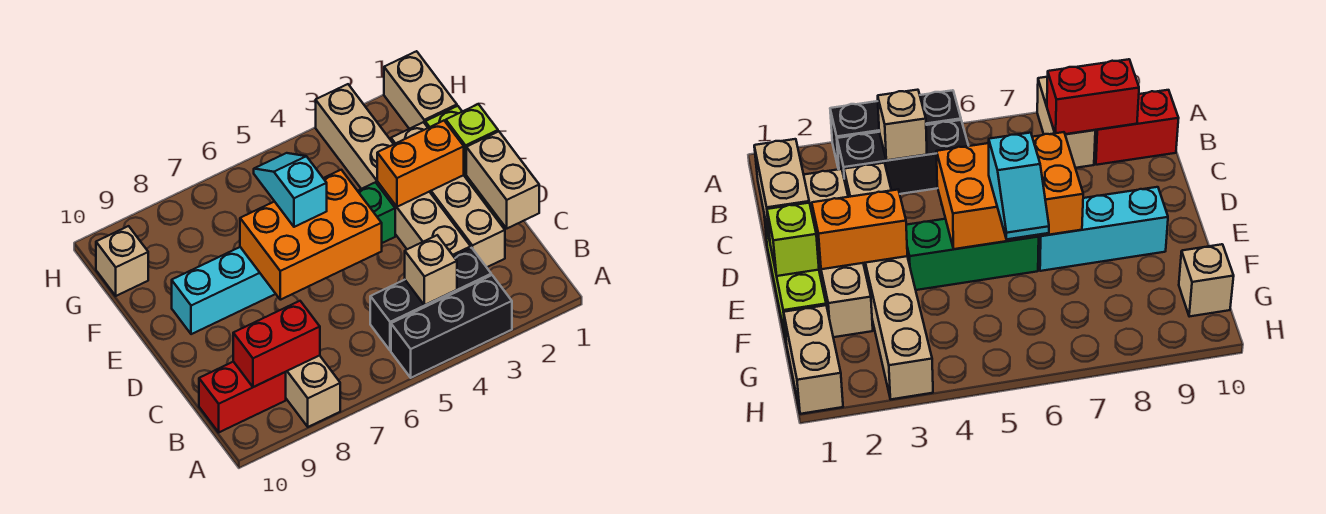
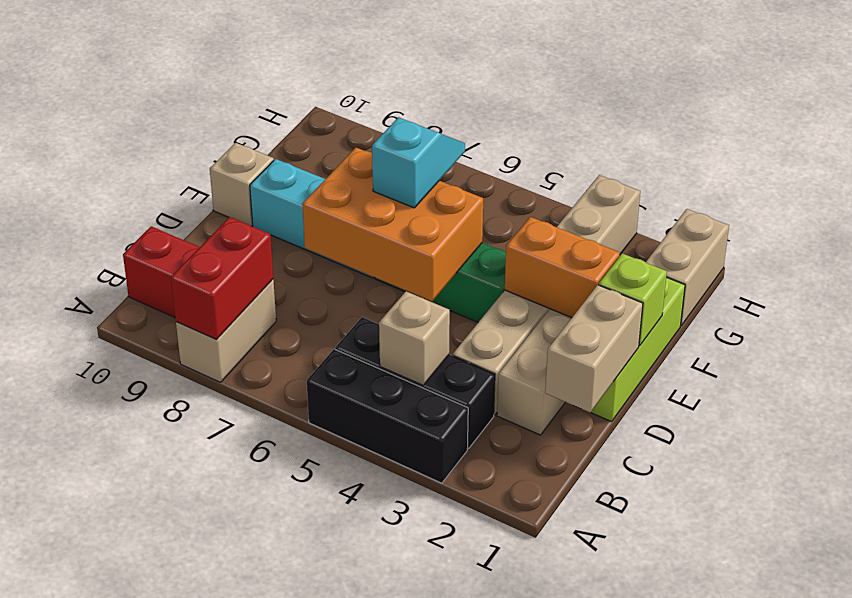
red 1x2 brick [233,301,320,387] -> red 1x2 brick turned to [171,217,273,339]
tan 1x1 brick [96,226,148,296] -> tan 1x1 brick moved to [210,143,274,226]

